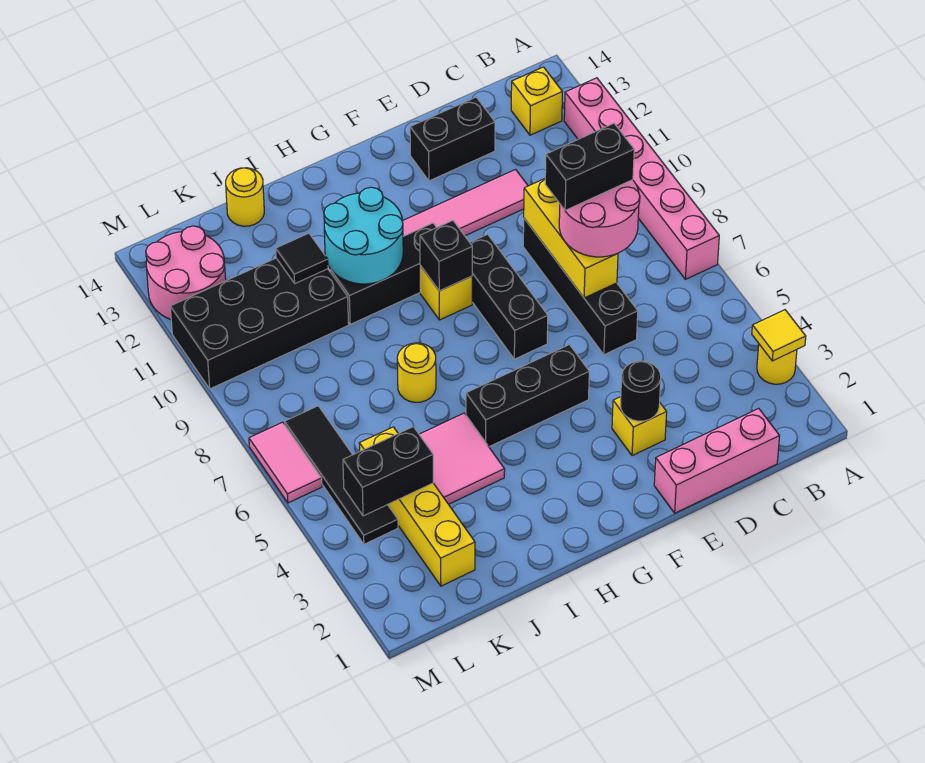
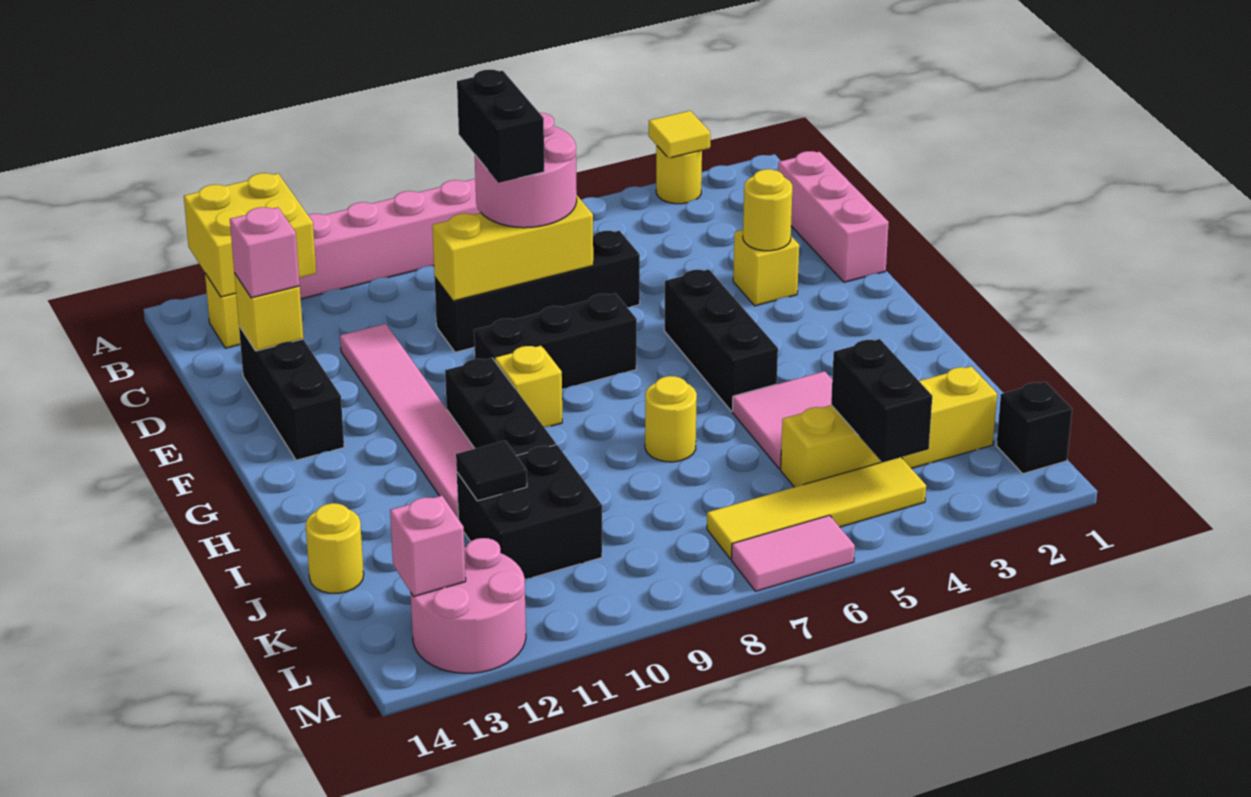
none -> yellow 2x2 brick [184,173,316,297]
black 1x2 brick [410,97,495,181] -> black 1x3 brick [239,326,344,460]
none -> yellow 1x1 brick [234,273,303,351]
none -> pink 1x1 brick [230,207,300,298]
black 1x1 round brick [621,361,661,421] -> yellow 1x1 round brick [743,169,792,251]
black 1x1 brick [420,221,472,291] -> black 1x1 brick moved to [996,382,1072,474]
cyan 2x2 round brick [324,187,403,284] -> none
black 2x4 brick [170,258,349,389] -> black 2x2 brick [457,445,602,580]
black 1x4 tile [285,406,398,544] -> yellow 1x4 tile [707,457,926,559]
none -> pink 1x1 brick [390,496,466,596]

